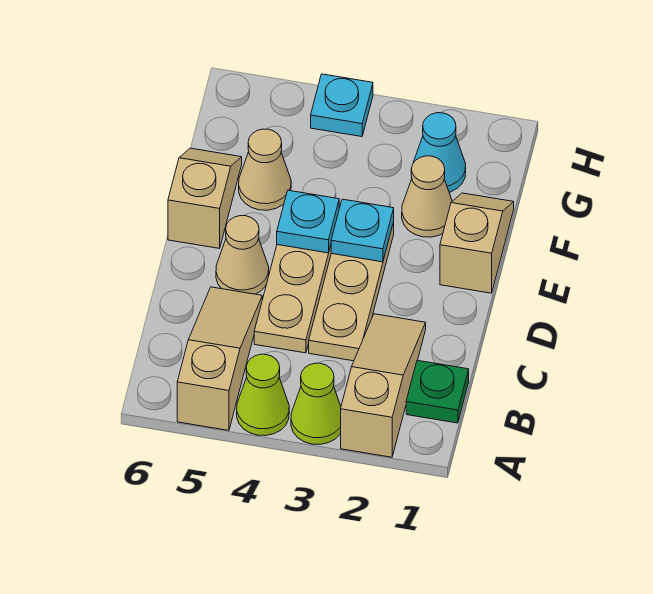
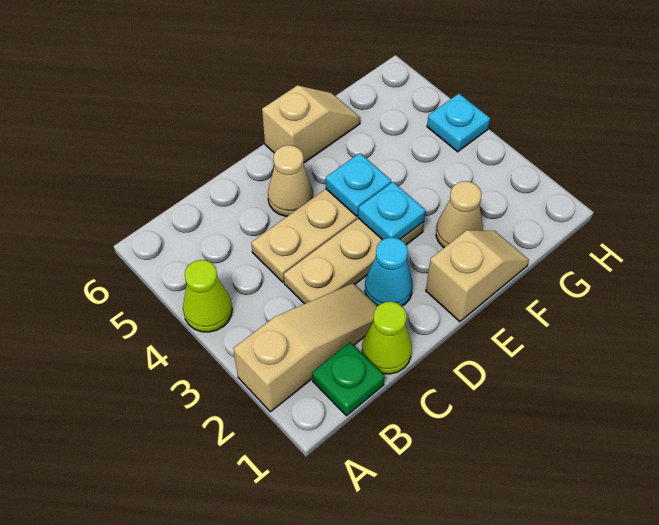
lime 1x1 cone [291,363,341,444] -> lime 1x1 cone moved to [362,302,412,374]
tan 1x3 slope [177,287,262,430] -> none
tan 1x1 cone [239,129,291,210] -> none
cyan 1x1 cone [413,113,466,192] -> cyan 1x1 cone moved to [365,238,413,306]

